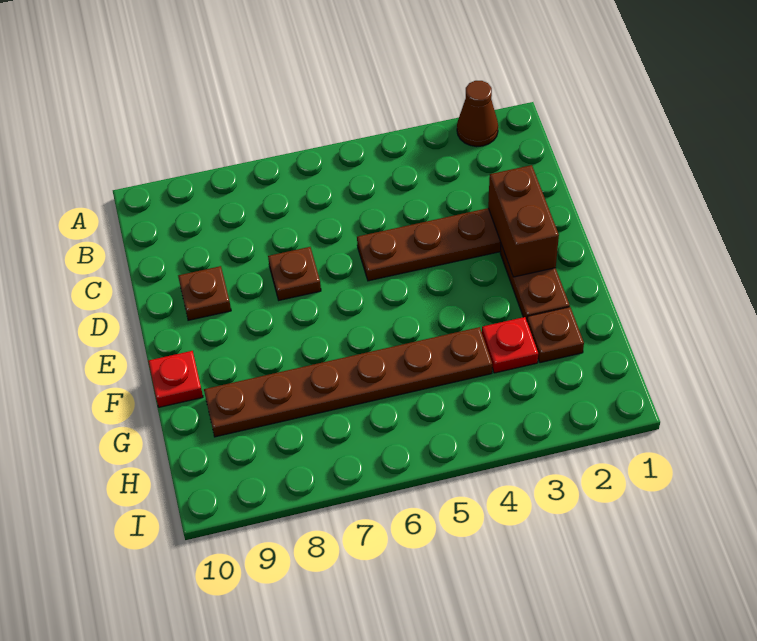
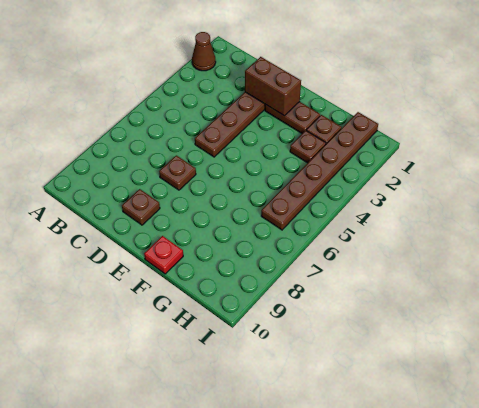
red 1x1 plate [482,317,538,373] -> brown 1x1 plate [290,130,326,163]
brown 1x6 plate [204,327,492,437] -> brown 1x6 plate moved to [261,112,378,230]

